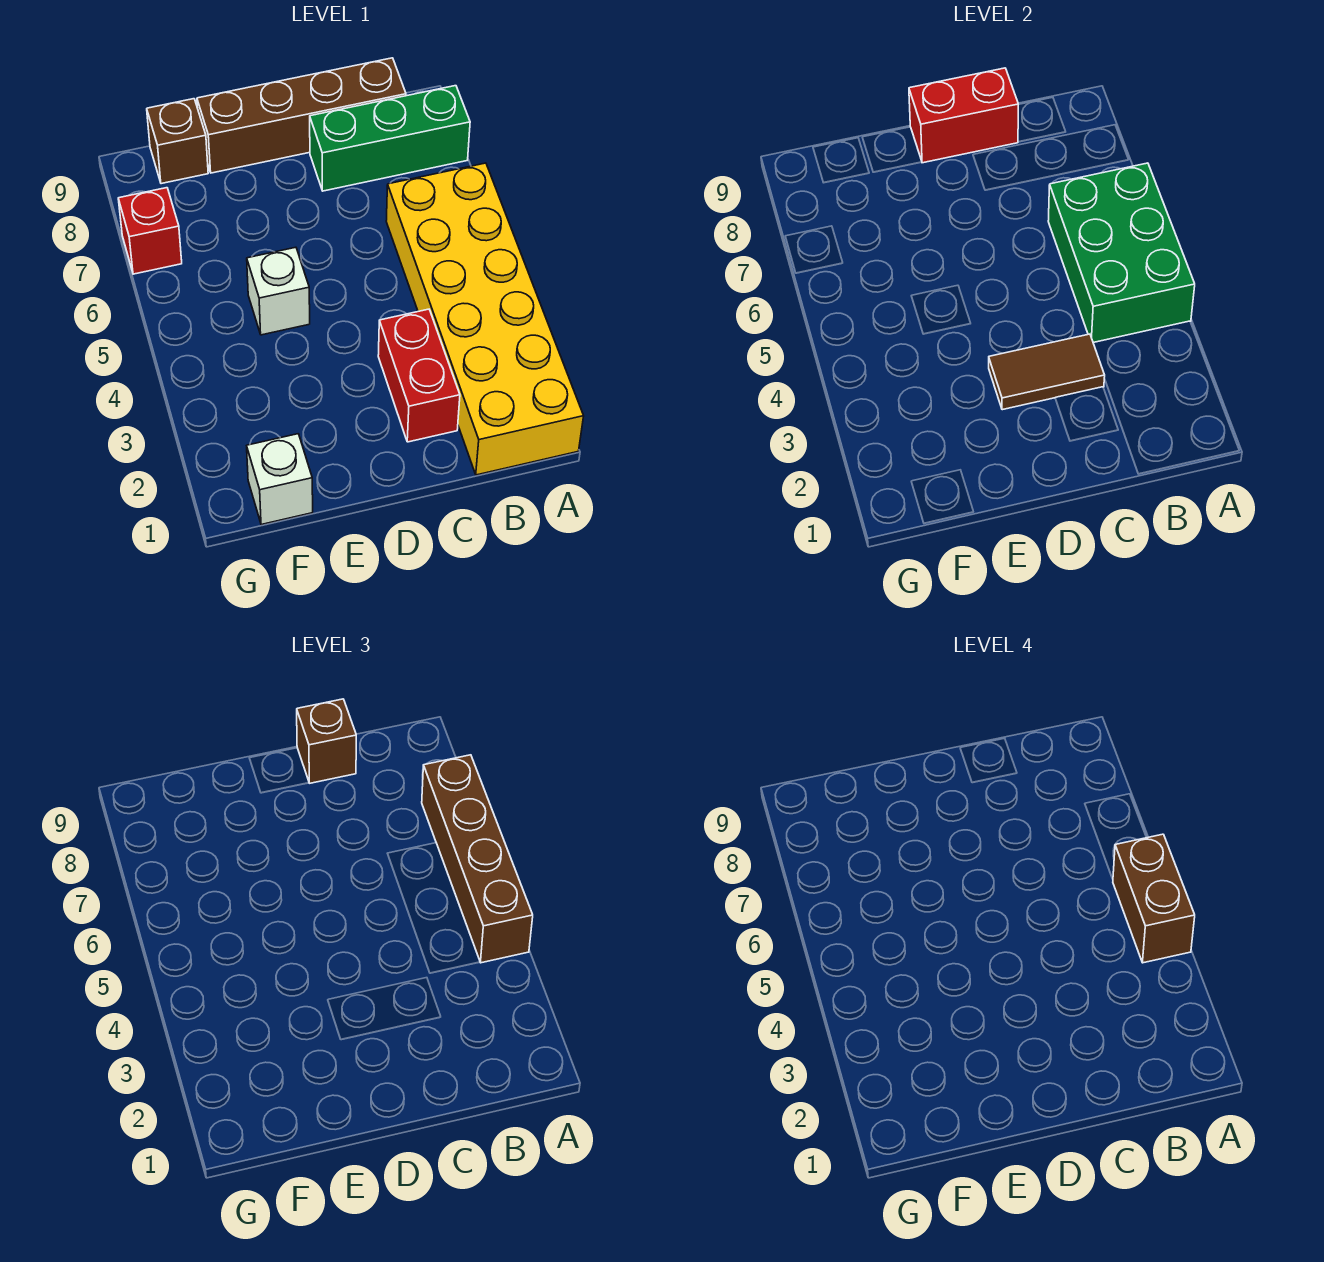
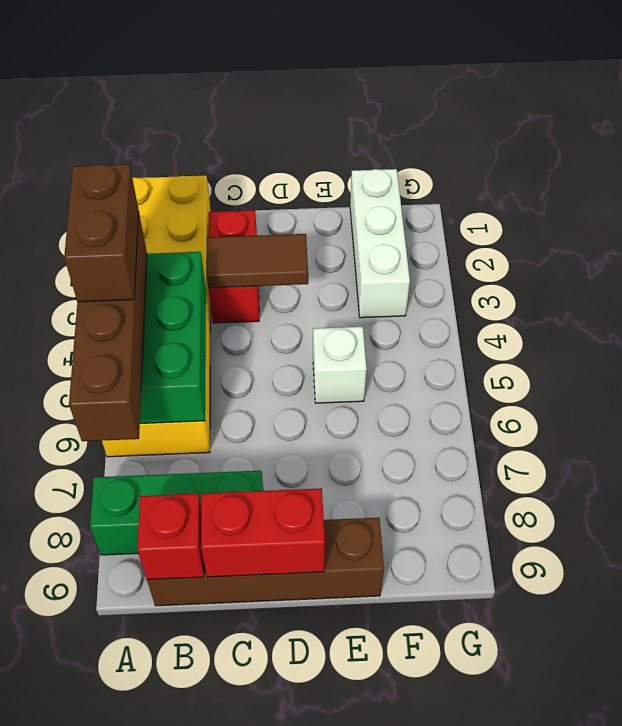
brown 1x1 brick [297,699,356,783] -> none
white 1x1 brick [247,434,313,525] -> white 1x3 brick [350,169,410,318]
brown 1x1 brick [147,99,208,184] -> none
red 1x1 brick [118,188,182,274] -> red 1x1 brick moved to [138,494,204,579]

